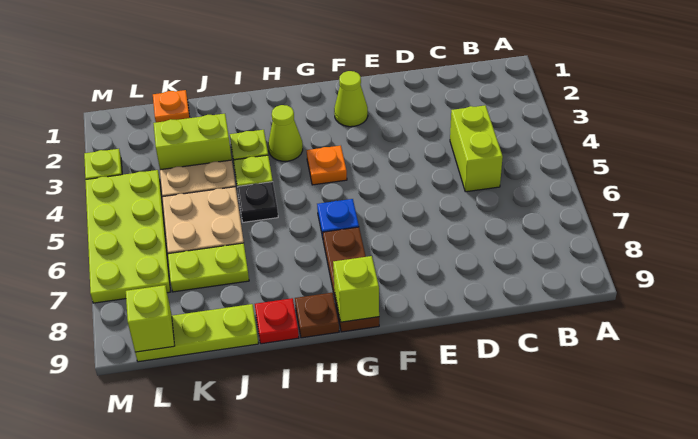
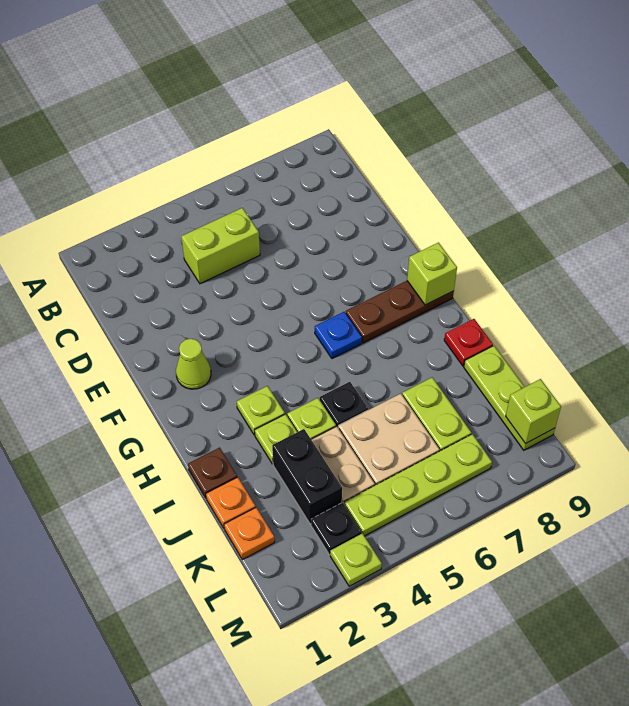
orange 1x1 plate [307,146,347,185] -> orange 1x1 plate moved to [206,477,256,528]
lime 1x1 cone [268,105,303,161] -> lime 1x1 plate [237,386,285,435]
brown 1x1 plate [295,293,339,338] -> brown 1x1 plate moved to [188,448,237,498]
lime 1x2 brick [153,114,232,170] -> black 1x2 brick [272,429,342,524]
none -> black 1x1 plate [311,503,362,555]
lime 2x4 plate [85,170,170,303] -> lime 1x4 plate [344,434,492,536]

